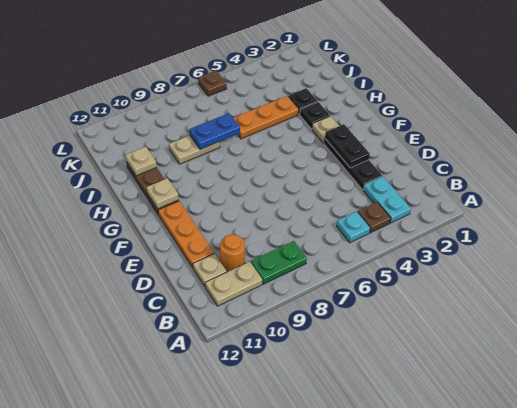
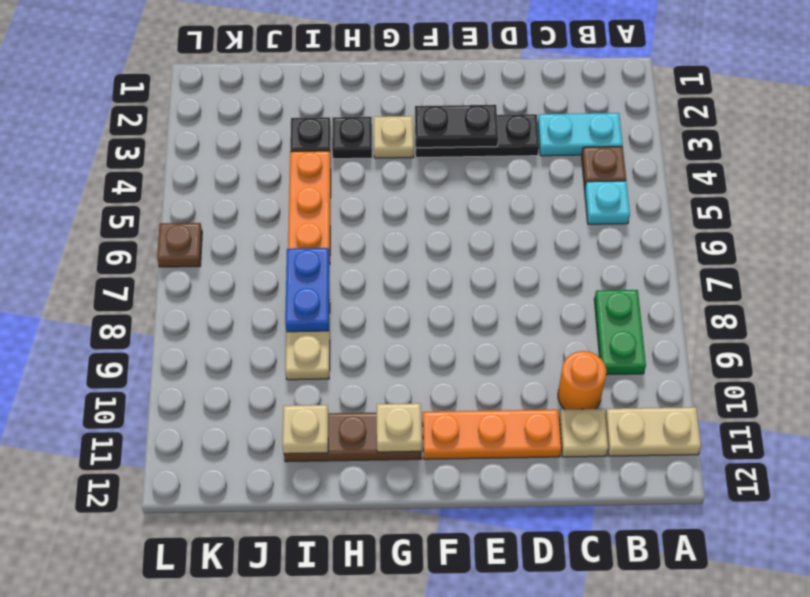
tan 1x2 plate [205,262,262,306] -> tan 1x2 plate turned to [605,407,701,456]

